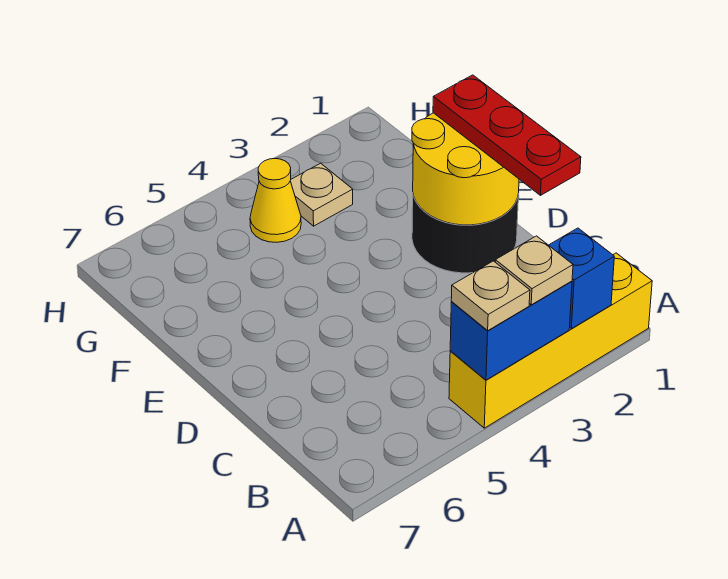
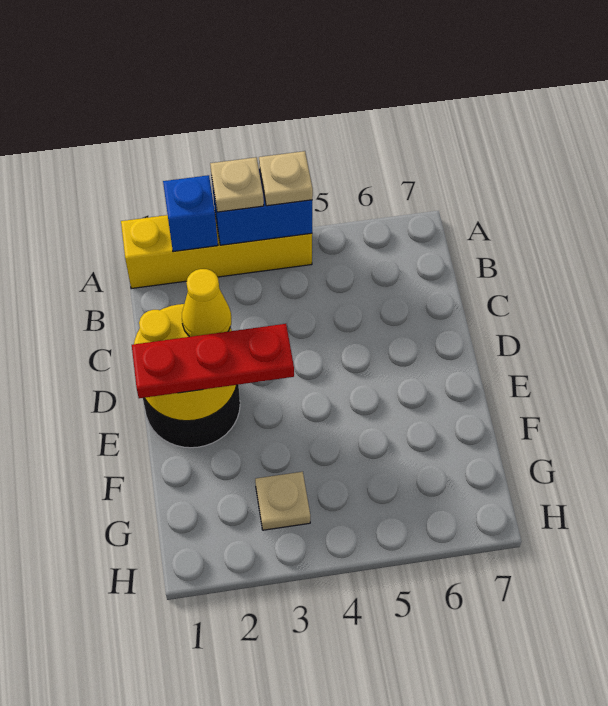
red 1x3 plate [433,75,581,195] -> red 1x3 plate turned to [132,324,294,398]
yellow 1x1 cone [250,159,301,242] -> yellow 1x1 cone moved to [182,269,231,337]

